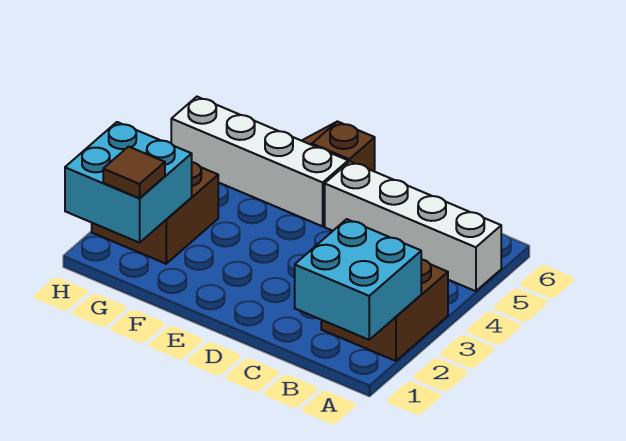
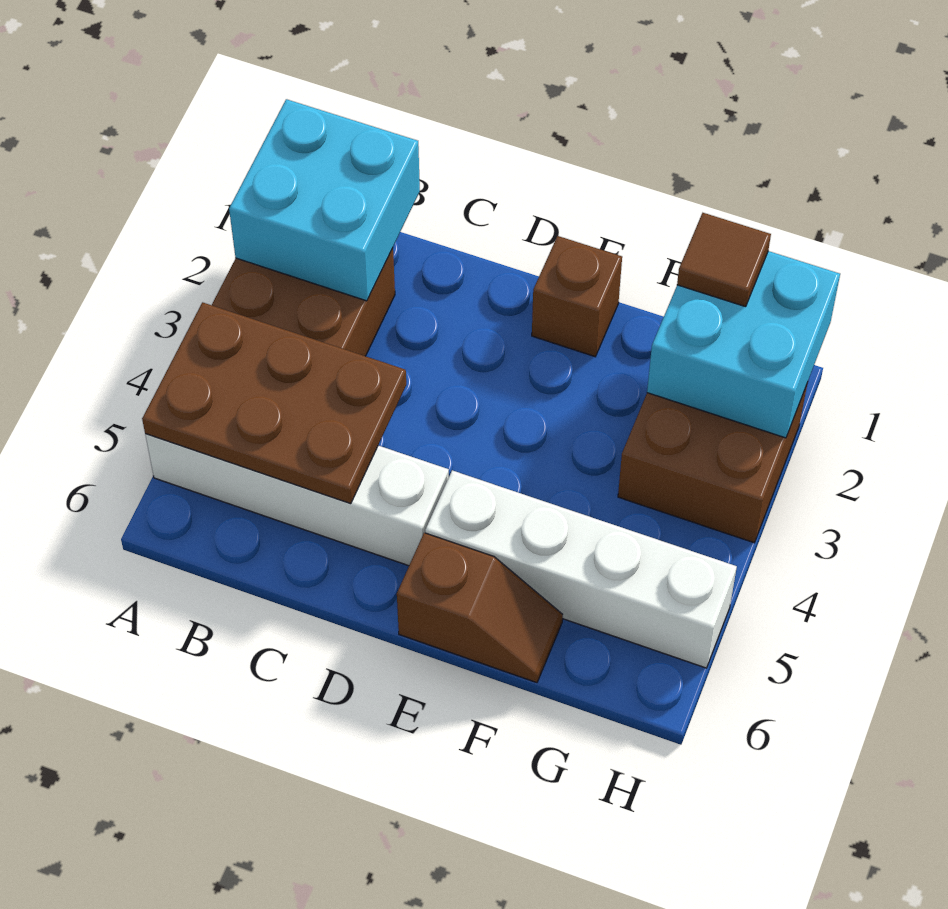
none -> brown 2x3 plate [142,302,406,504]
none -> brown 1x1 brick [532,236,622,357]

